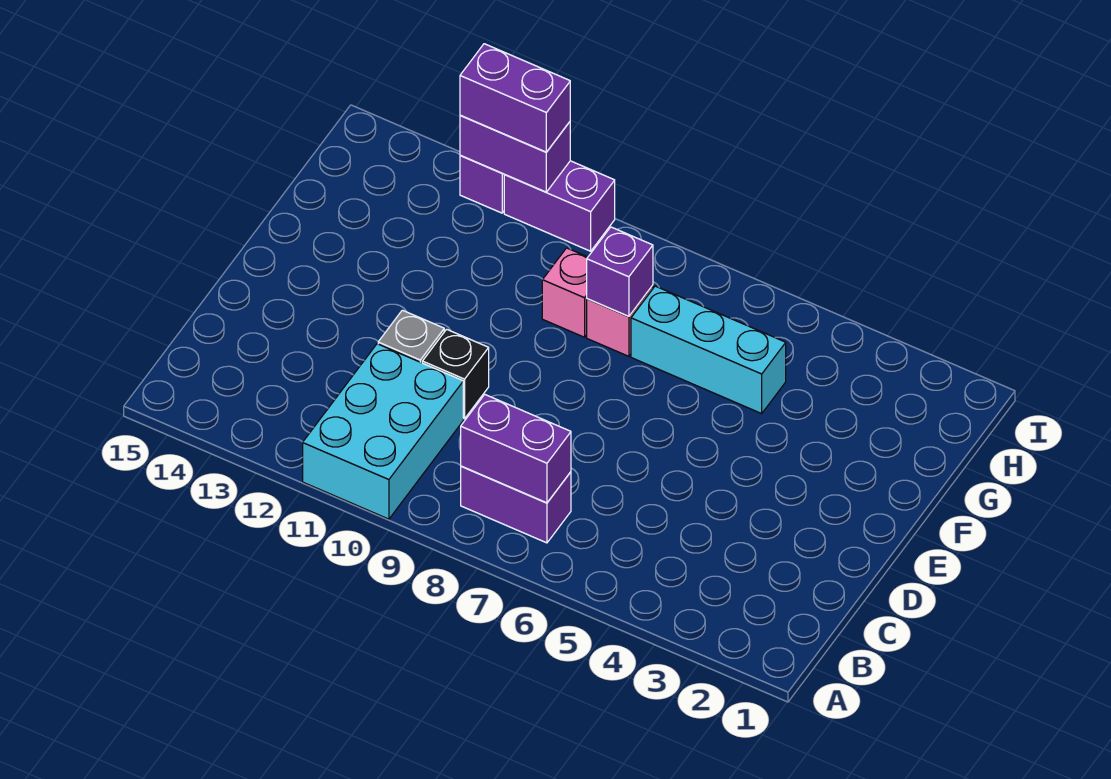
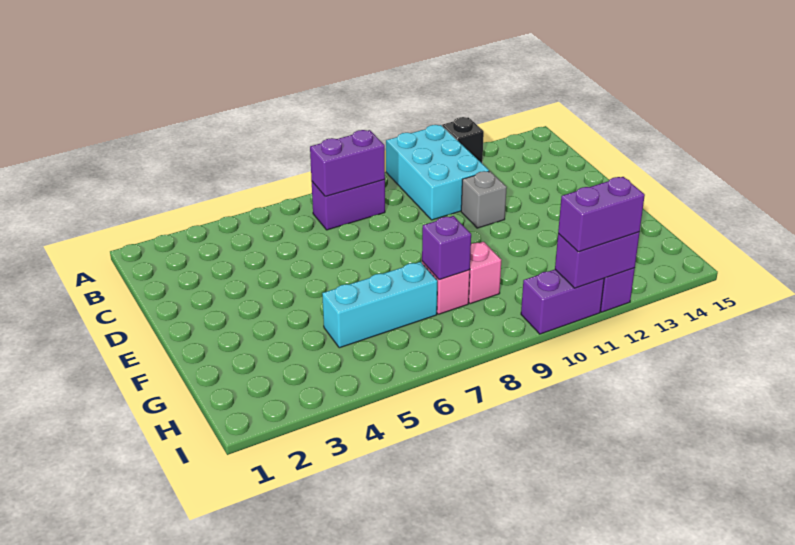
black 1x1 brick [422,329,489,419] -> black 1x1 brick moved to [442,117,484,163]

